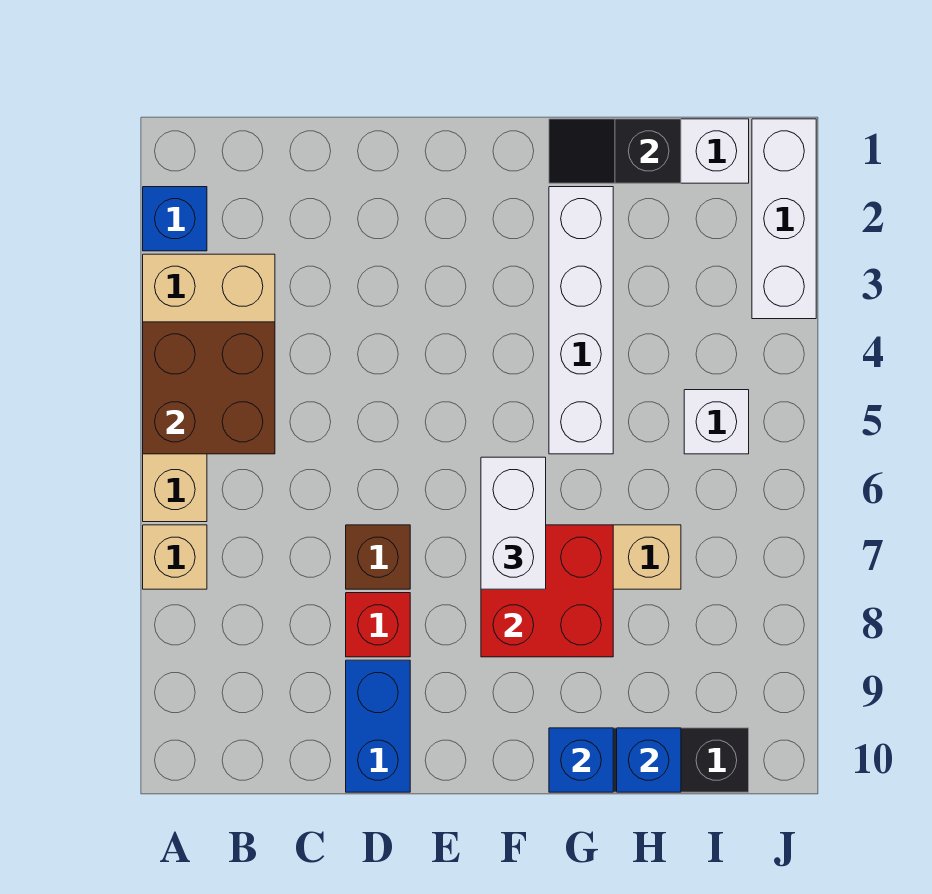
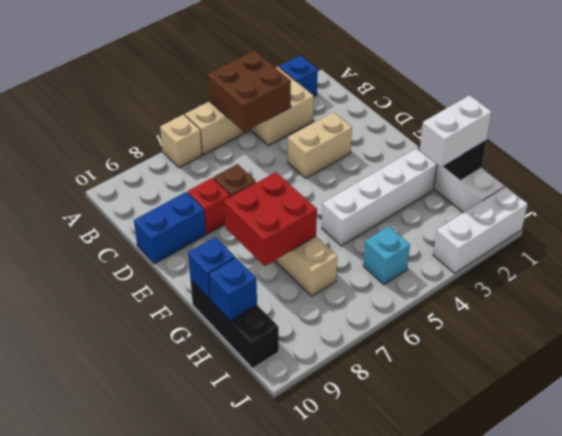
none -> tan 1x2 brick [288,112,352,178]
white 1x2 brick [481,457,546,589] -> white 1x2 brick moved to [419,95,492,167]
white 1x1 brick [684,390,749,454] -> cyan 1x1 brick [363,226,410,285]

